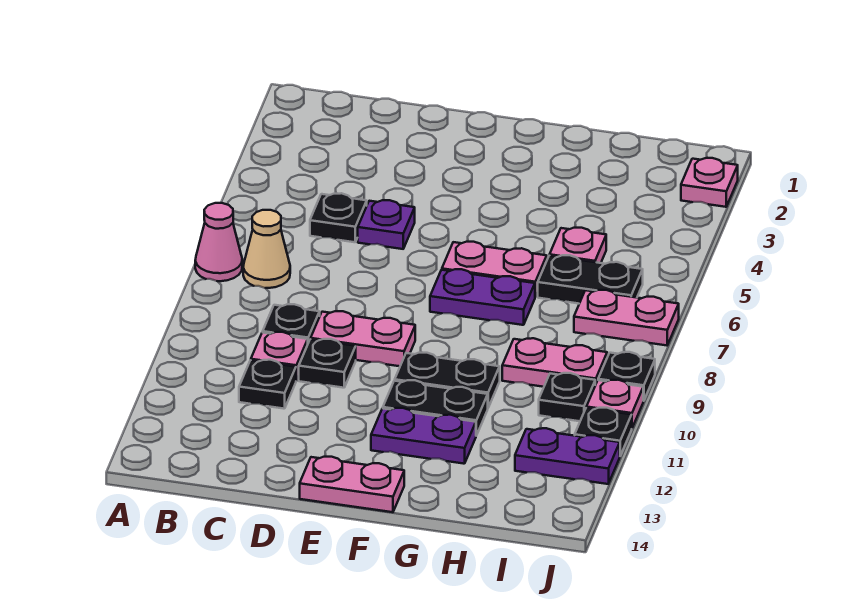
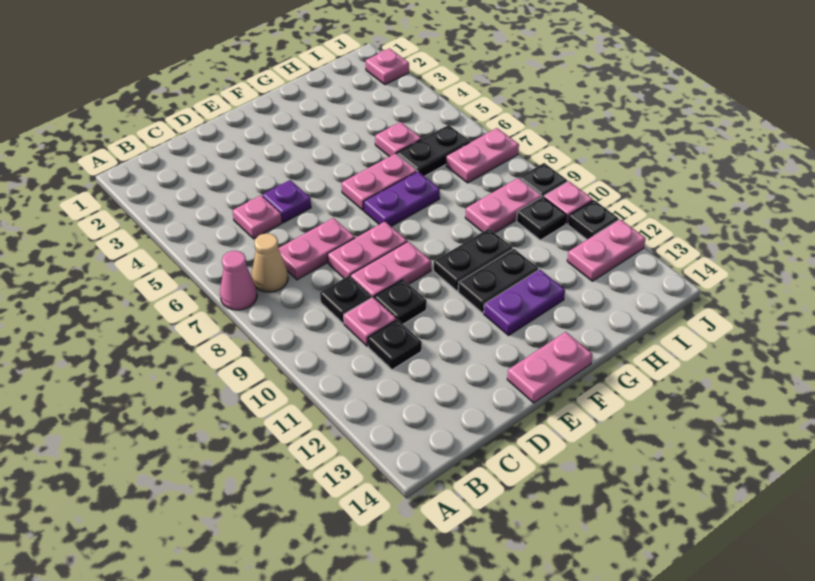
black 1x1 plate [310,193,367,242] -> pink 1x1 plate [233,195,282,239]
none -> pink 1x2 plate [278,218,355,280]
none -> pink 1x2 plate [328,222,407,278]
purple 1x2 plate [515,428,620,484] -> pink 1x2 plate [567,219,646,281]

